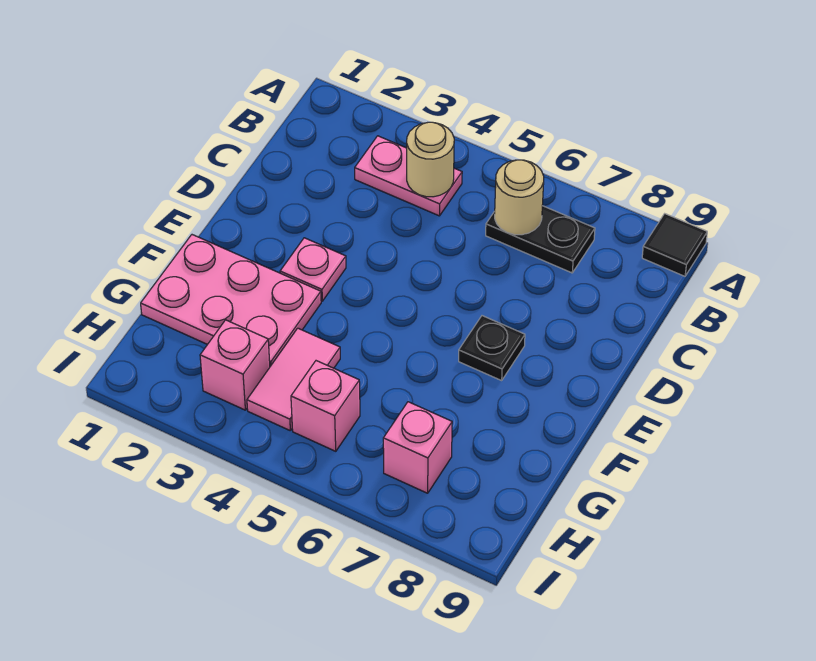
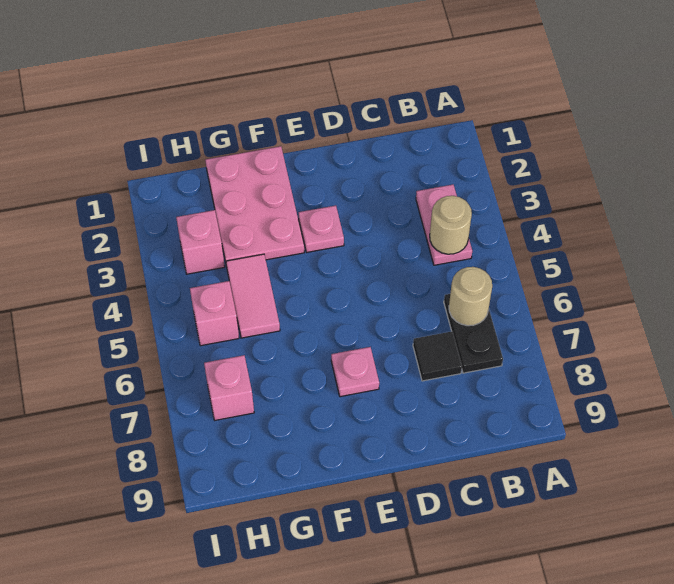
black 1x1 tile [642,214,707,276] -> black 1x1 tile moved to [413,332,462,381]
black 1x1 plate [459,316,525,381] -> pink 1x1 plate [331,347,379,397]
pink 1x2 tile [247,328,340,430] -> pink 1x2 tile turned to [226,254,280,338]

